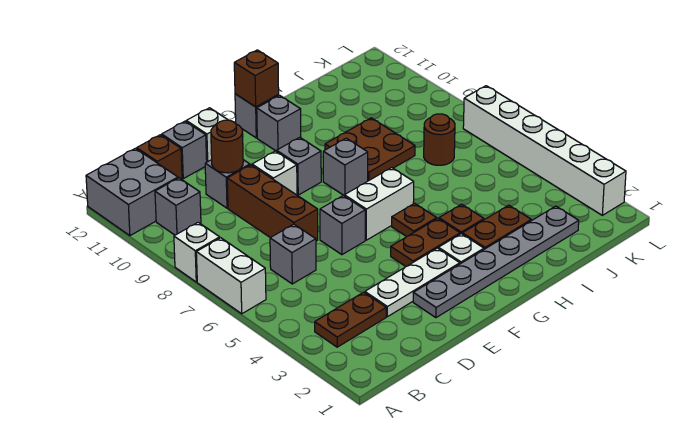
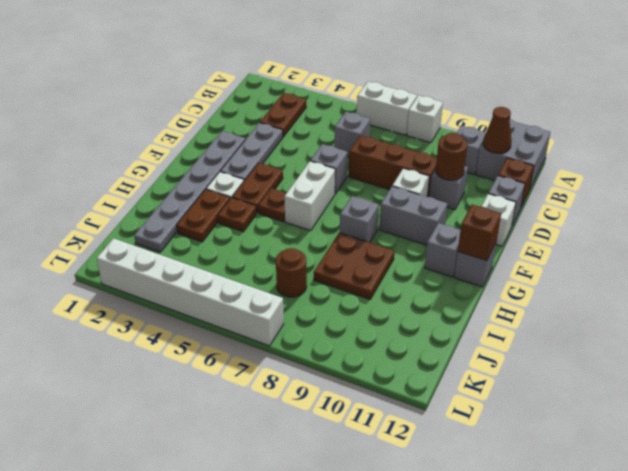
none -> brown 1x1 cone [483,107,512,153]
white 1x3 plate [365,248,460,317] -> grey 1x3 plate [220,123,283,181]
grey 1x1 brick [277,137,321,195] -> grey 1x2 brick [379,186,447,245]

